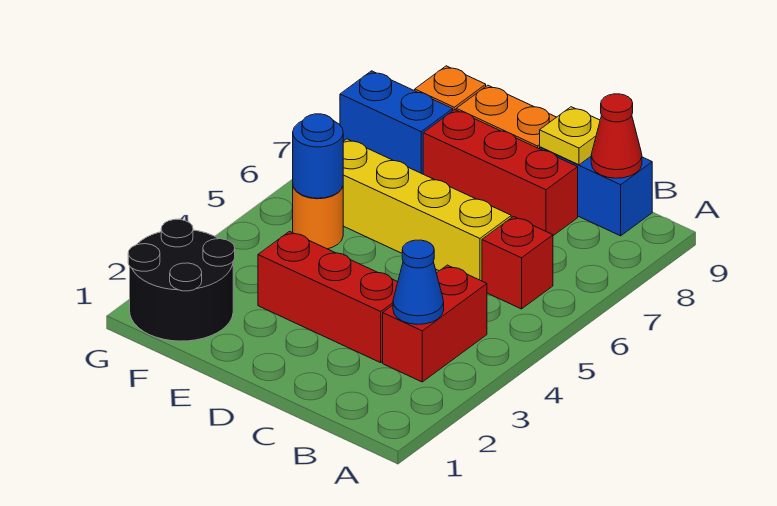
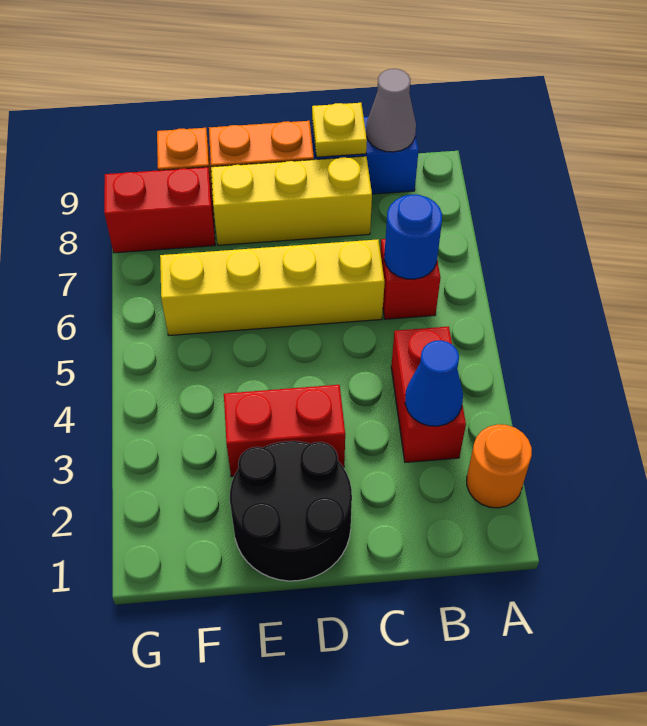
red 1x1 cone [591,94,642,178] -> grey 1x1 cone [366,69,416,152]
red 1x3 brick [258,232,398,363] -> red 1x2 brick [224,385,345,477]
red 1x3 brick [423,110,578,236] -> yellow 1x3 brick [211,156,372,245]
black 2x2 round brick [128,219,235,341] -> black 2x2 round brick moved to [230,441,352,581]
orange 1x1 round brick [293,187,343,249] -> orange 1x1 round brick moved to [467,424,532,508]
blue 1x1 round brick [293,114,343,198] -> blue 1x1 round brick moved to [384,195,442,279]
blue 1x2 brick [340,71,453,174] -> red 1x2 brick [104,167,215,253]

